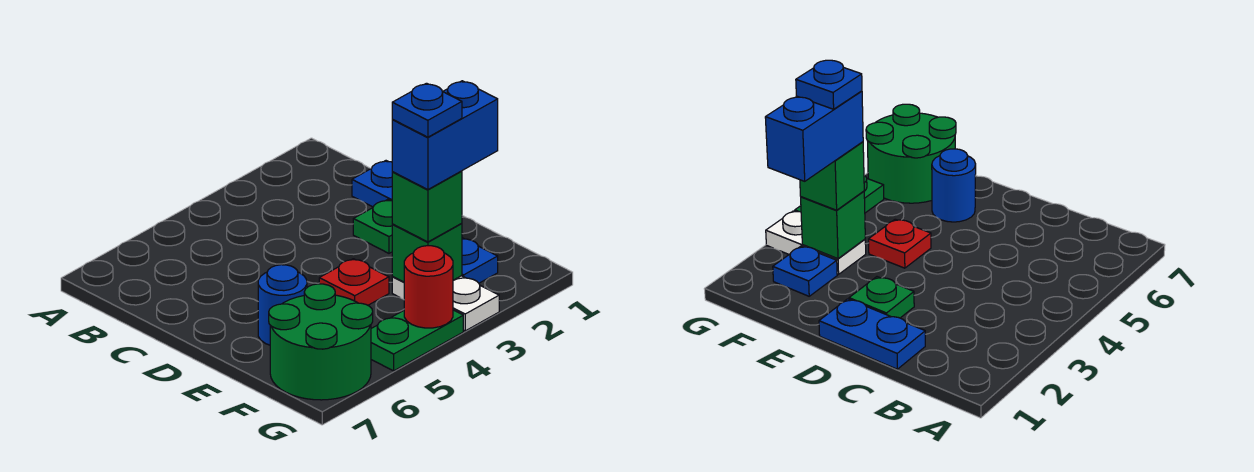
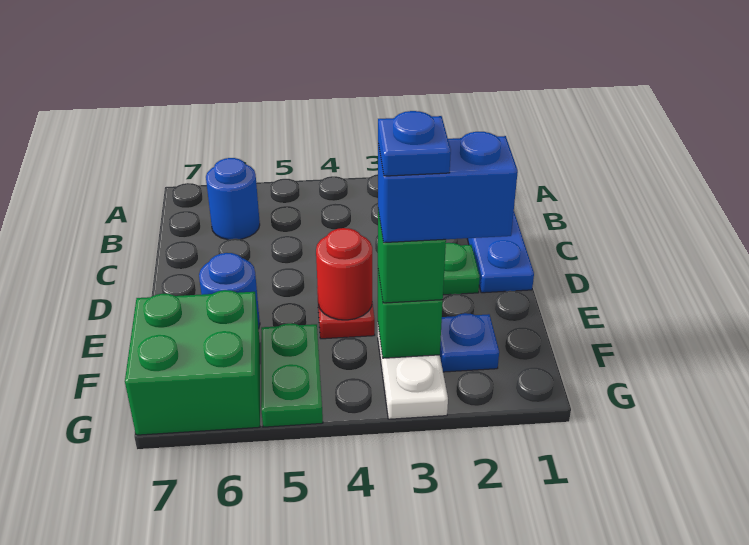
none -> blue 1x1 round brick [206,158,260,240]
green 2x2 round brick [269,284,373,400] -> green 2x2 brick [125,290,260,435]
green 1x2 plate [371,310,463,371] -> green 1x2 plate turned to [261,323,323,427]
red 1x1 round brick [404,246,453,328] -> red 1x1 round brick moved to [316,228,372,320]

